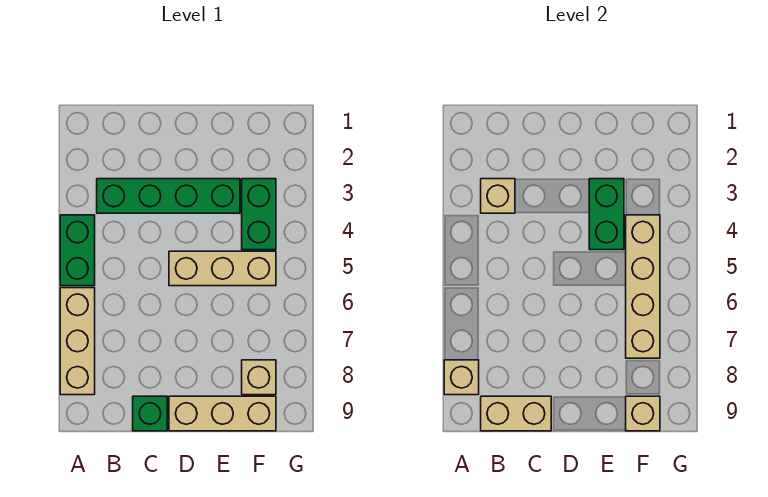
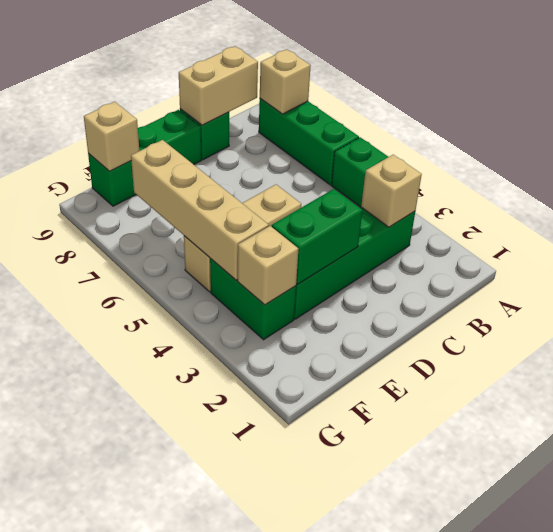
tan 1x3 brick [60,288,95,395] -> green 1x3 brick [259,99,359,185]
tan 1x3 brick [169,396,276,431] -> green 1x3 brick [88,110,201,206]
green 1x2 brick [589,179,624,250] -> green 1x2 brick turned to [272,189,362,284]
tan 1x1 brick [242,360,276,395] -> tan 1x1 brick moved to [238,226,298,305]

